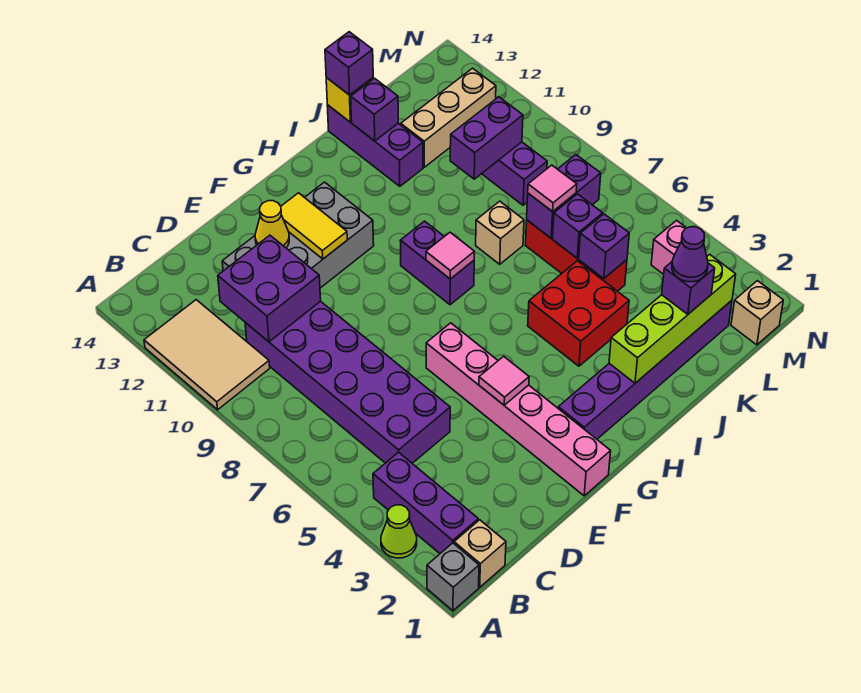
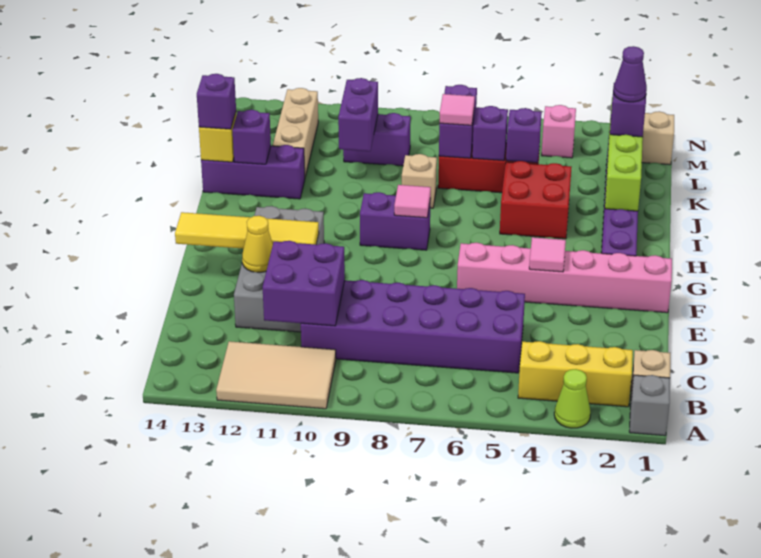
purple 1x3 brick [373,452,478,553] -> yellow 1x3 brick [518,341,633,407]
yellow 1x2 tile [281,193,347,259] -> yellow 1x4 tile [175,212,319,249]

